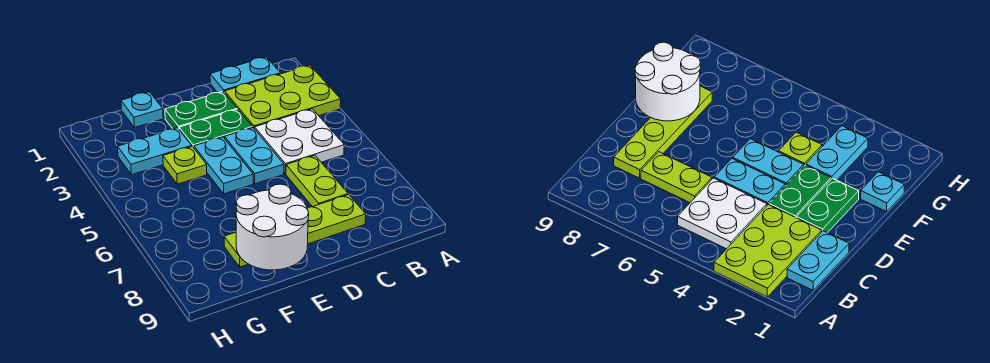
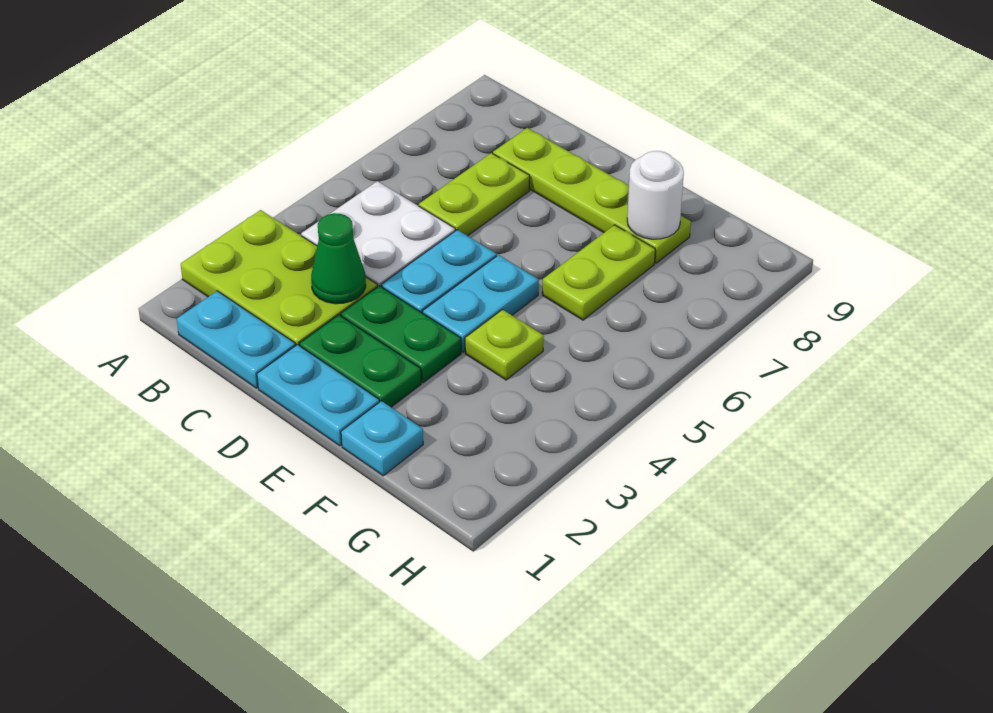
none -> green 1x1 cone [311,213,366,304]
white 2x2 round brick [236,184,309,270] -> white 1x1 round brick [627,151,684,239]
cyan 1x2 plate [118,128,192,175] -> cyan 1x2 plate moved to [257,345,379,446]
none -> lime 1x2 plate [542,225,655,320]

